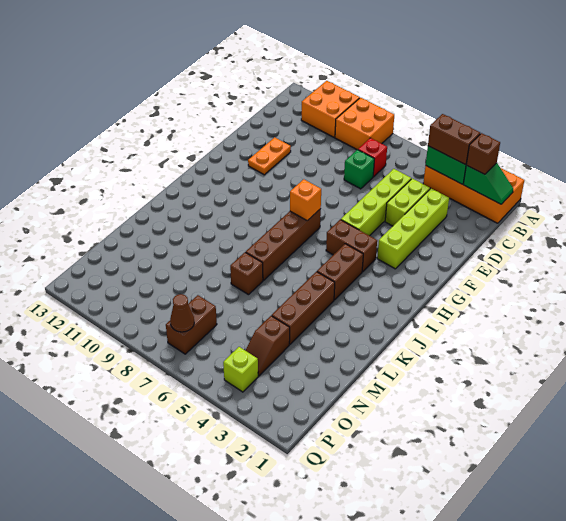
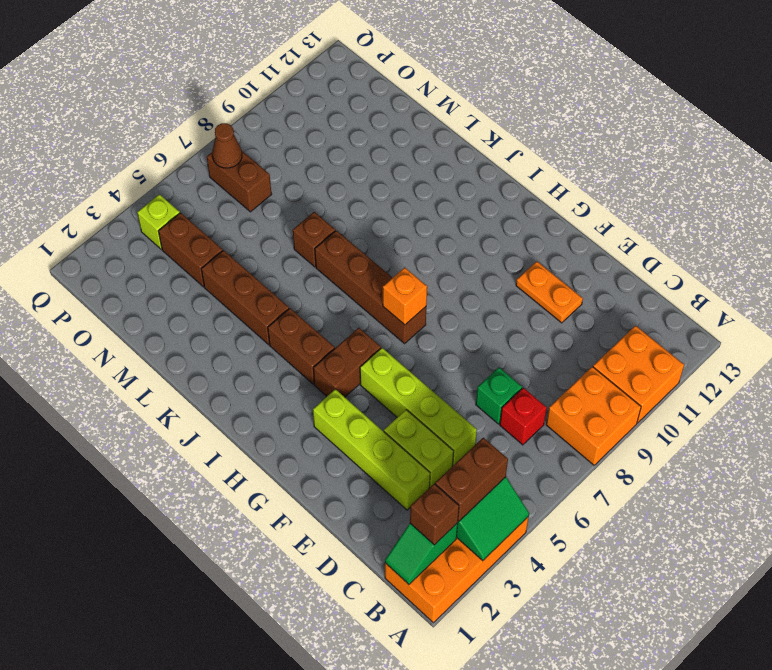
brown 1x2 slope [245,316,290,376] -> brown 1x2 brick [158,213,223,287]

